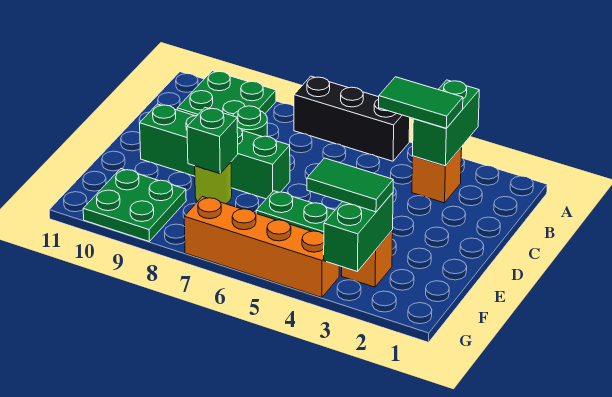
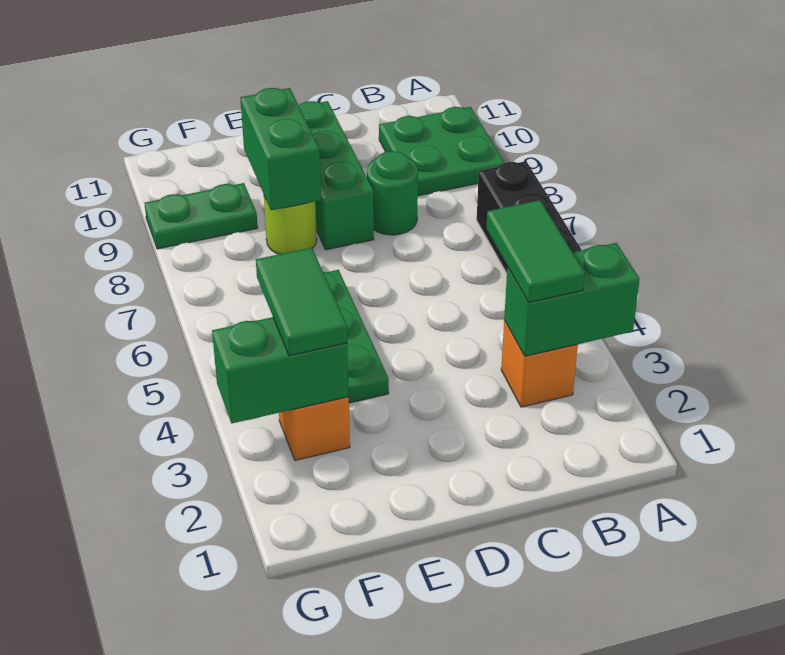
green 1x4 brick [140,104,290,199] -> green 1x3 brick [299,101,374,250]
green 1x1 brick [187,108,238,174] -> green 1x2 brick [240,88,321,210]
green 2x2 plate [83,169,186,241] -> green 1x2 plate [145,183,258,249]
orange 1x4 brick [184,197,339,298] -> none

